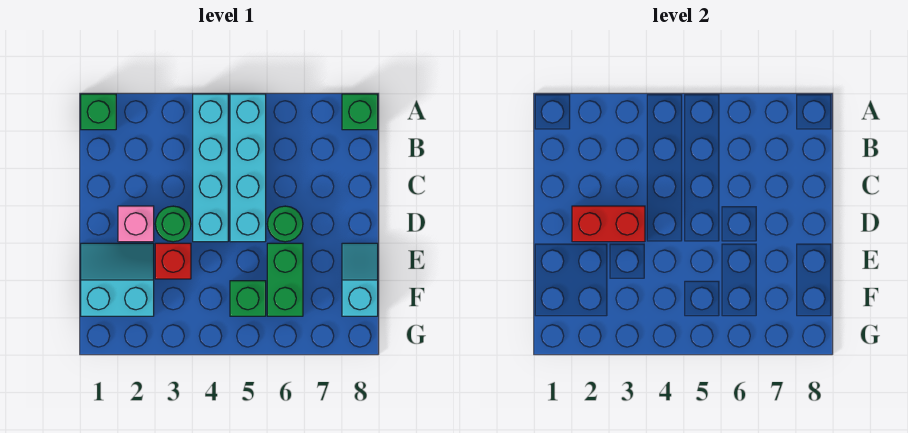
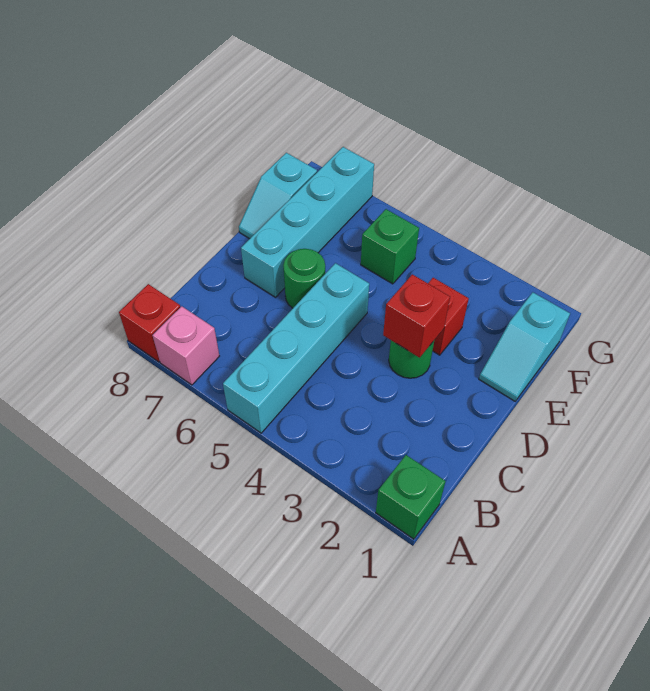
cyan 1x4 brick [193,94,228,242] -> cyan 1x4 brick moved to [241,147,374,297]
green 1x1 brick [342,94,378,130] -> red 1x1 brick [119,284,180,362]
pink 1x1 brick [118,206,154,242] -> pink 1x1 brick moved to [152,306,219,385]
red 1x2 brick [572,206,645,242] -> red 1x1 brick [383,274,450,358]
cyan 2x2 slope [81,243,154,316] -> cyan 1x2 slope [479,292,570,401]
green 1x2 brick [267,243,303,316] -> none

